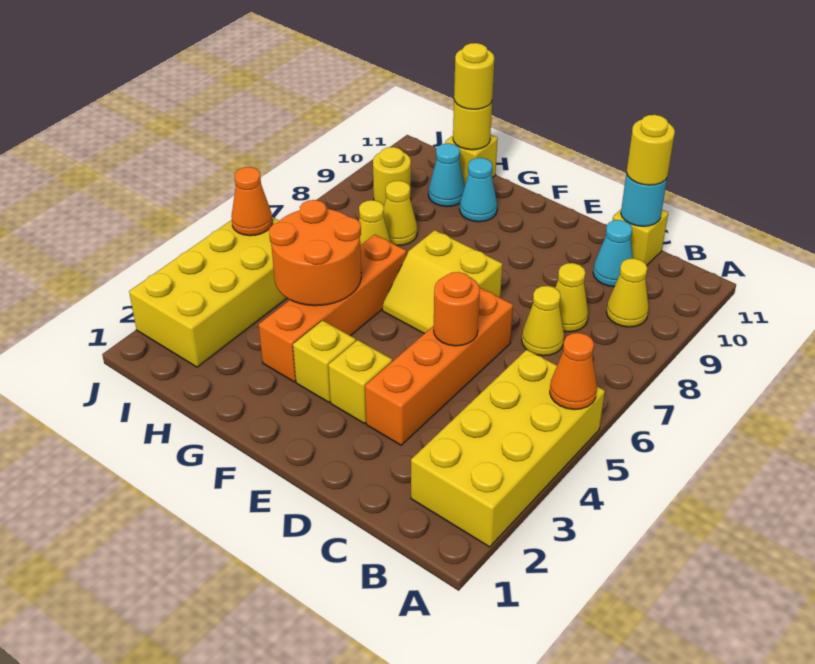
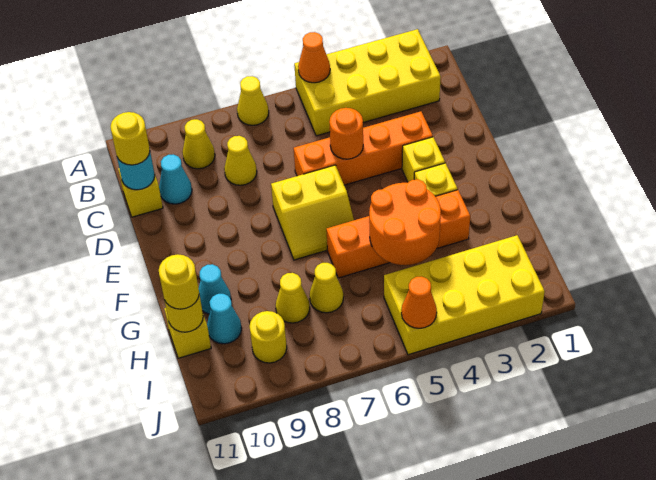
yellow 1x1 cone [522,286,564,356] -> yellow 1x1 cone moved to [237,76,269,125]
yellow 2x2 slope [383,230,502,334] -> yellow 2x2 slope turned to [271,165,354,260]

